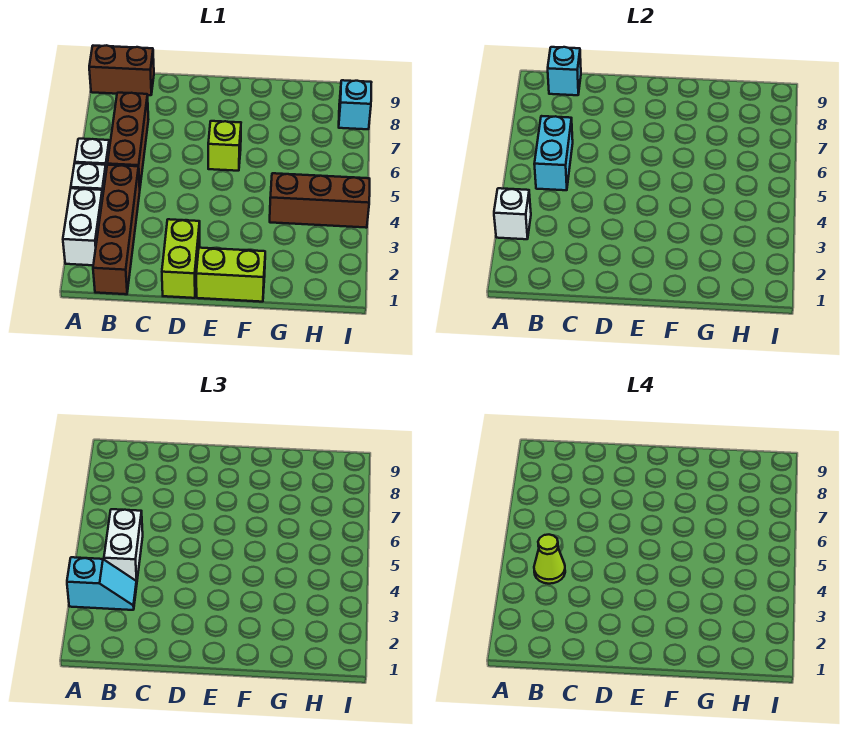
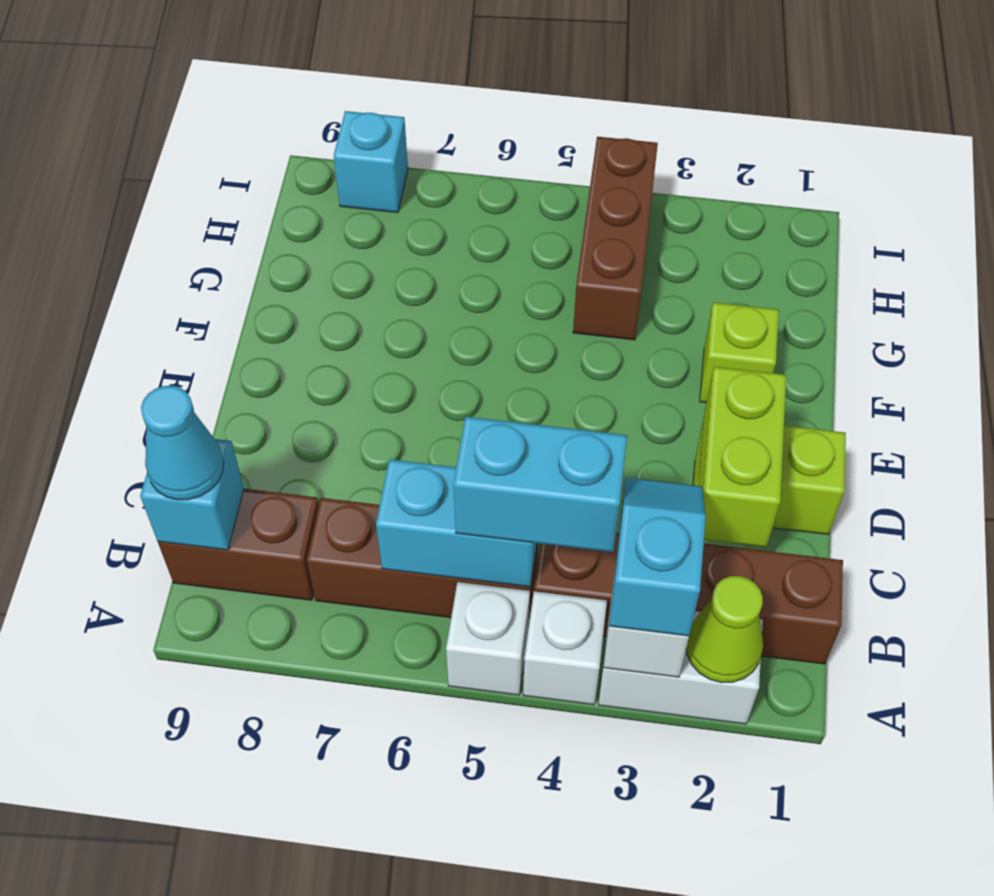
brown 1x2 brick [89,45,154,95] -> brown 1x2 brick turned to [158,489,319,600]
white 1x2 brick [104,509,143,583] -> cyan 1x2 brick [453,417,627,552]
lime 1x1 cone [534,535,565,584] -> lime 1x1 cone moved to [686,576,763,683]
none -> cyan 1x1 cone [141,386,224,500]
lime 1x2 brick [196,248,265,302] -> lime 1x2 brick moved to [698,367,786,547]
lime 1x1 brick [208,121,241,171] -> lime 1x1 brick moved to [700,302,779,403]

